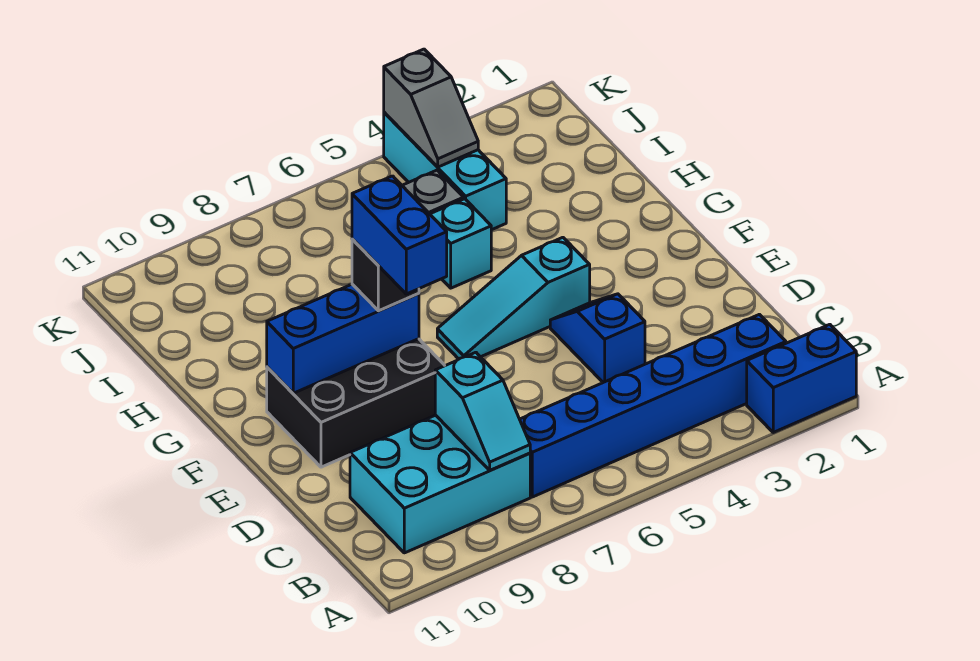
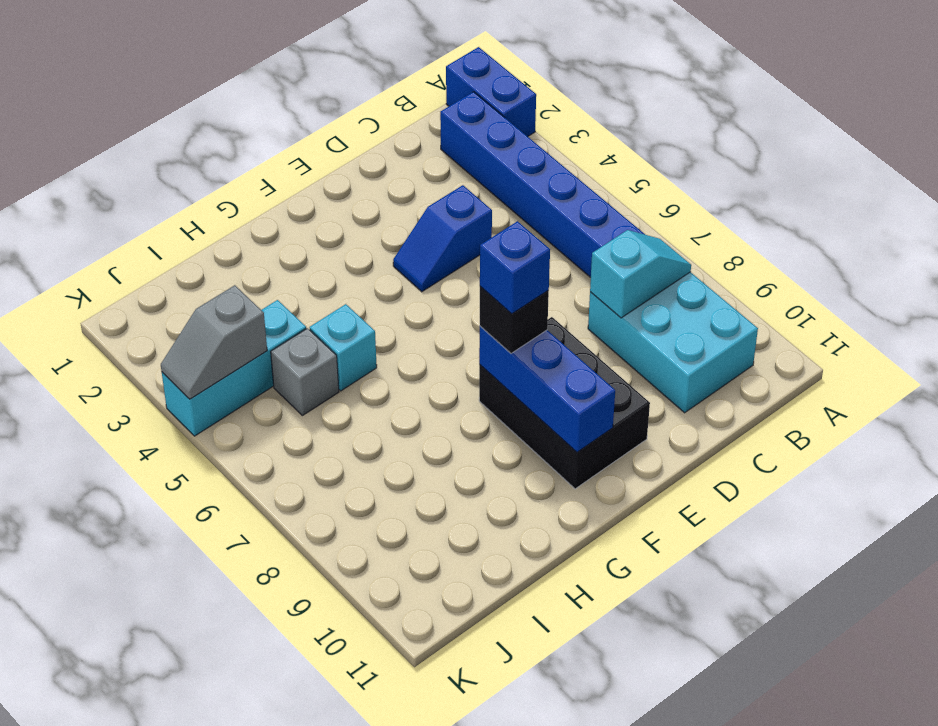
blue 1x2 brick [352,176,447,294] -> blue 1x1 brick [480,221,550,314]
cyan 1x3 slope [437,237,590,359] -> none
grey 1x2 slope [384,49,478,167] -> grey 1x2 slope turned to [161,285,267,399]

